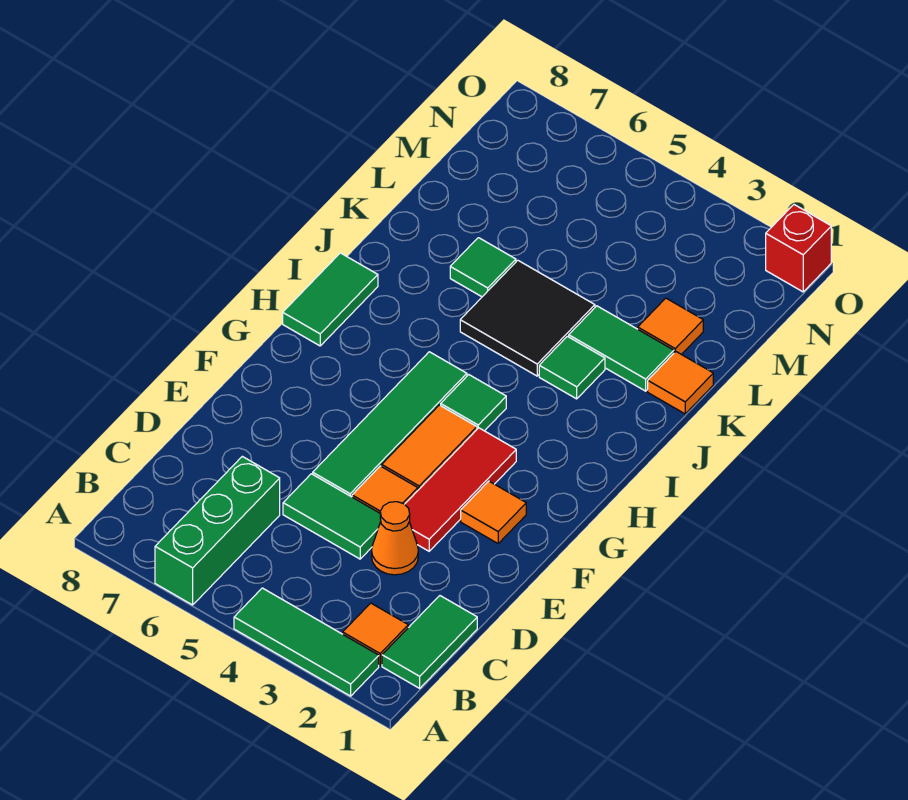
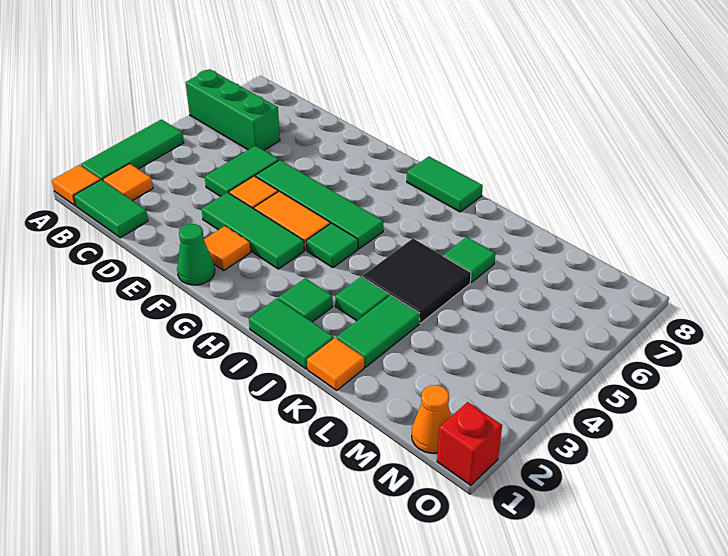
orange 1x1 cone [372,502,418,575] -> orange 1x1 cone moved to [412,385,451,453]
red 1x3 tile [405,428,516,551] -> green 1x3 tile [202,193,304,269]
none -> green 1x1 cone [177,224,215,285]
none -> green 1x2 tile [249,298,334,369]
none -> green 1x1 tile [278,278,333,322]
orange 1x1 tile [638,298,703,354] -> orange 1x1 tile moved to [52,165,100,205]

